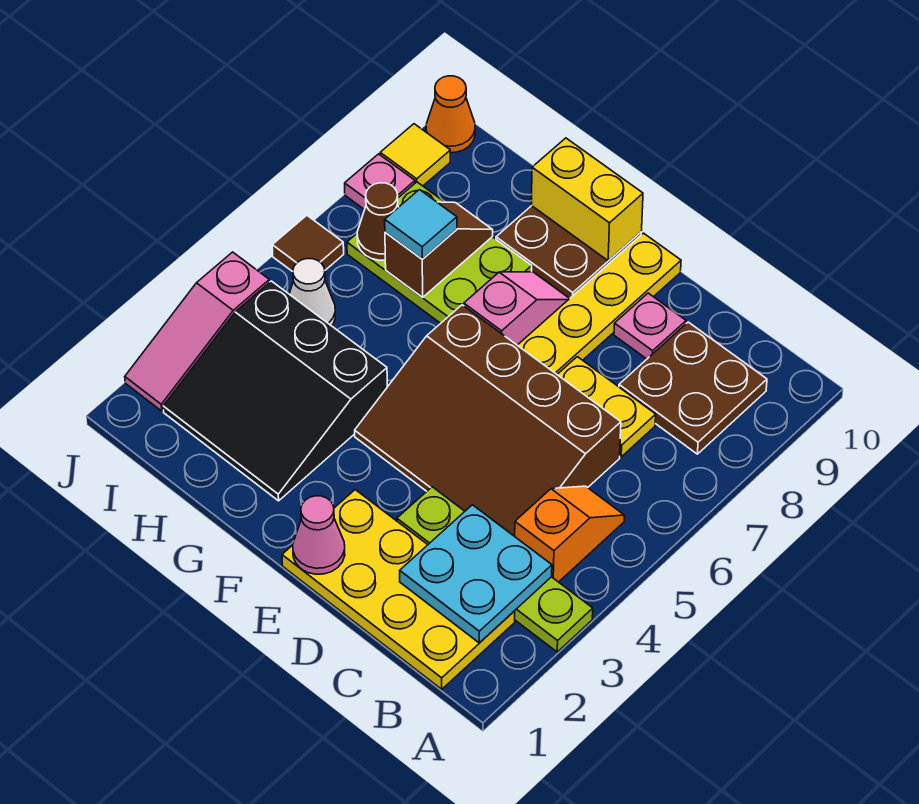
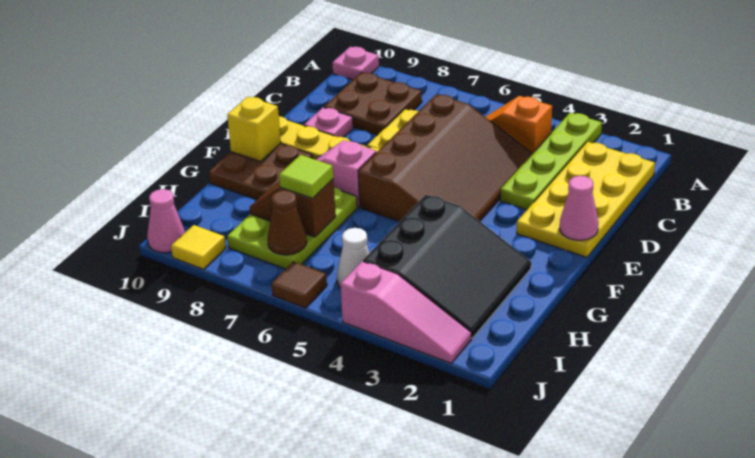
cyan 2x2 plate [400,505,552,643] -> none
yellow 1x2 brick [531,138,643,261] -> yellow 1x1 brick [227,97,281,162]
cyan 1x1 tile [385,190,457,259] -> lime 1x1 tile [279,155,333,198]
pink 1x1 plate [345,154,415,210] -> pink 1x1 plate moved to [332,47,379,80]
orange 1x1 cone [426,76,475,153] -> pink 1x1 cone [147,189,185,253]

